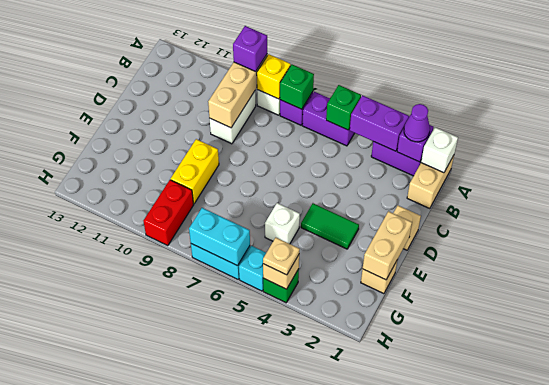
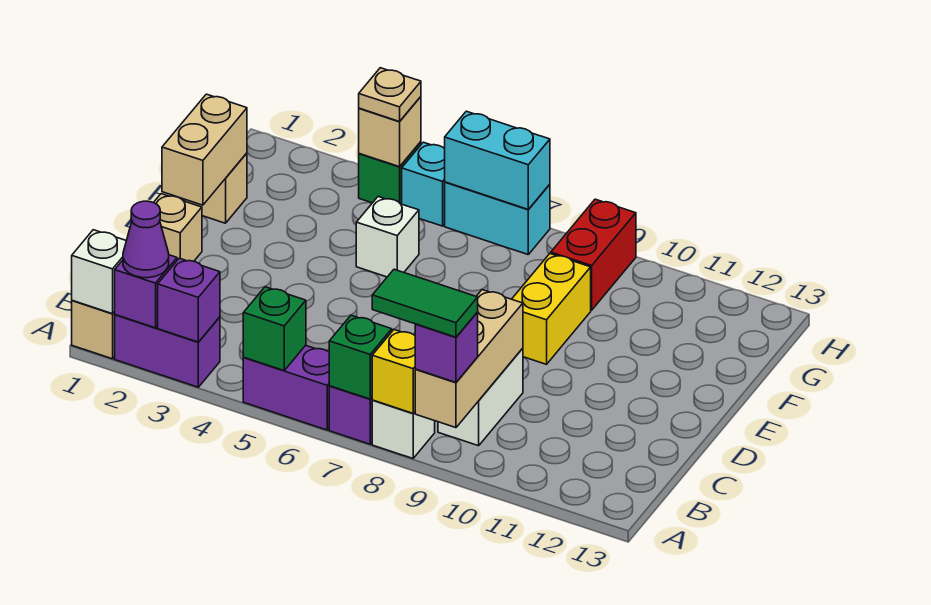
purple 1x2 brick [350,95,409,151] -> purple 1x1 brick [158,258,220,342]
green 1x2 tile [301,203,359,249] -> green 1x2 tile moved to [372,269,478,337]

